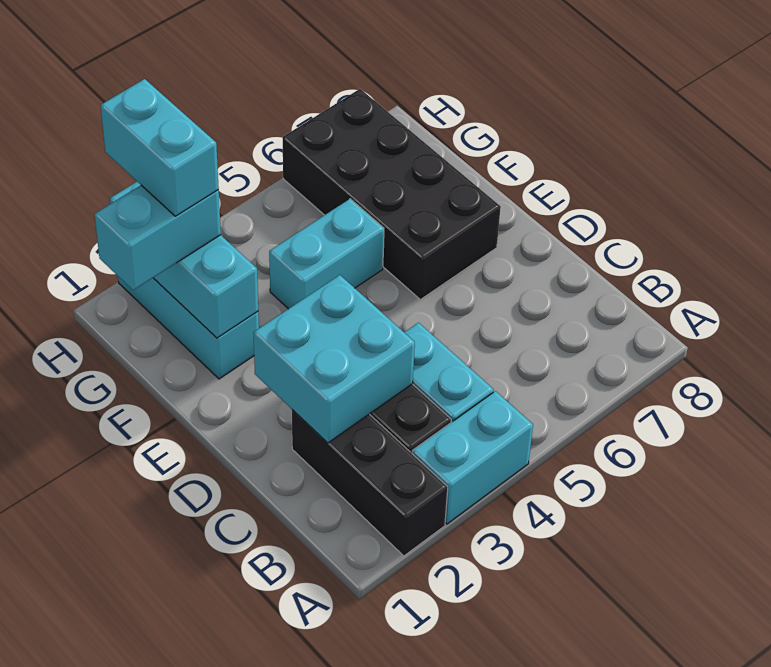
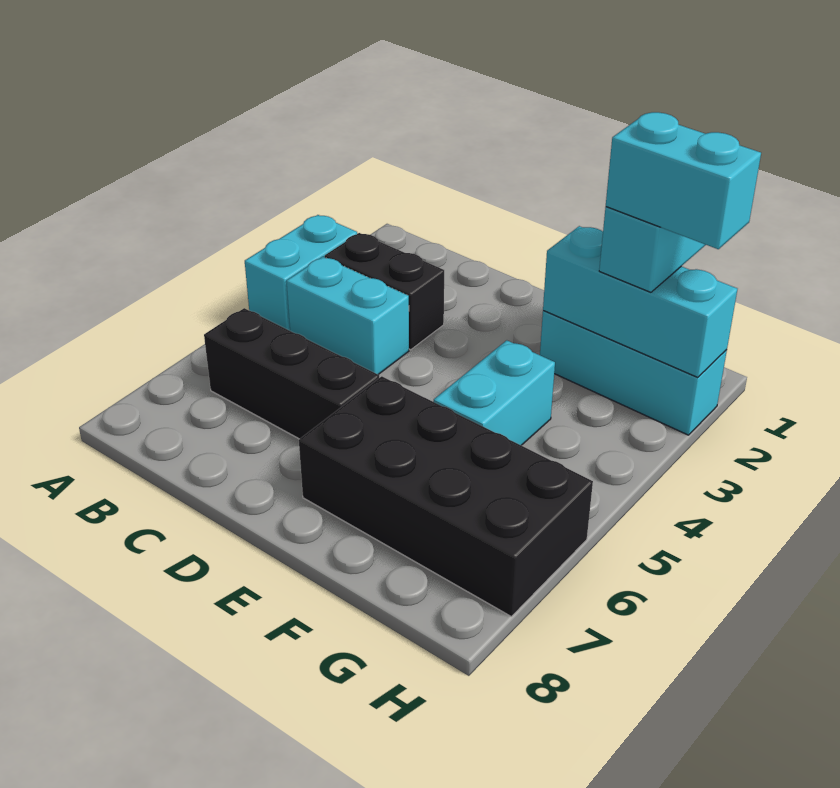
black 1x3 brick [292,410,448,556] -> black 1x3 brick moved to [204,308,379,439]
cyan 2x2 brick [253,275,415,443] -> none

